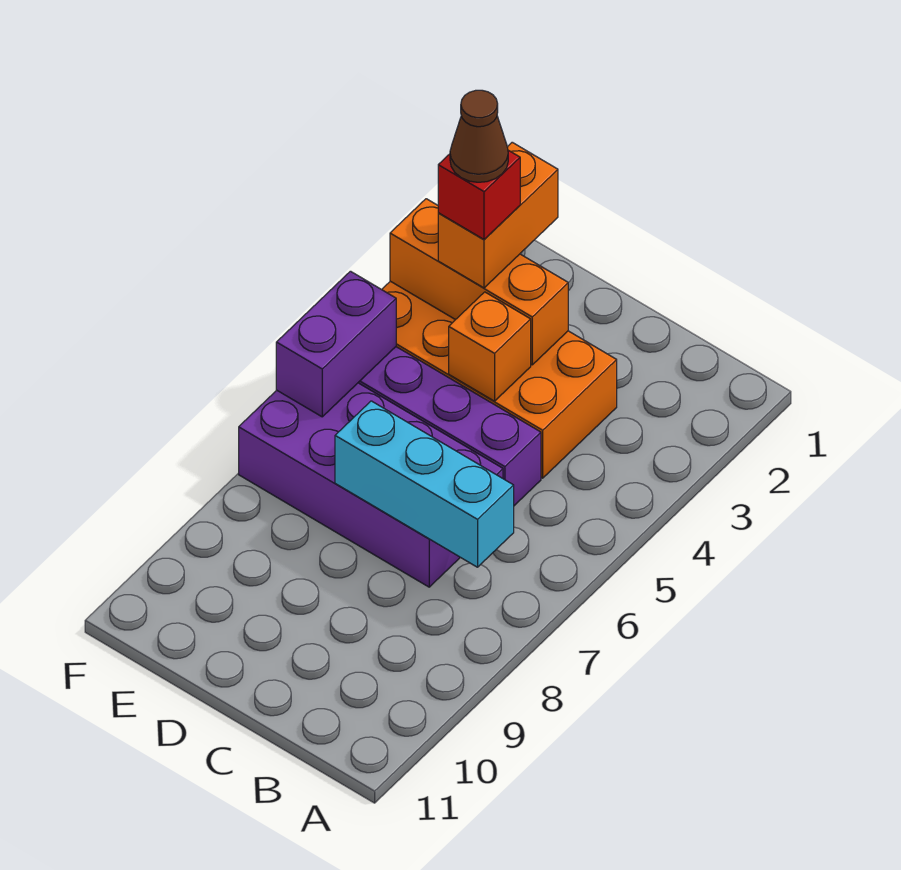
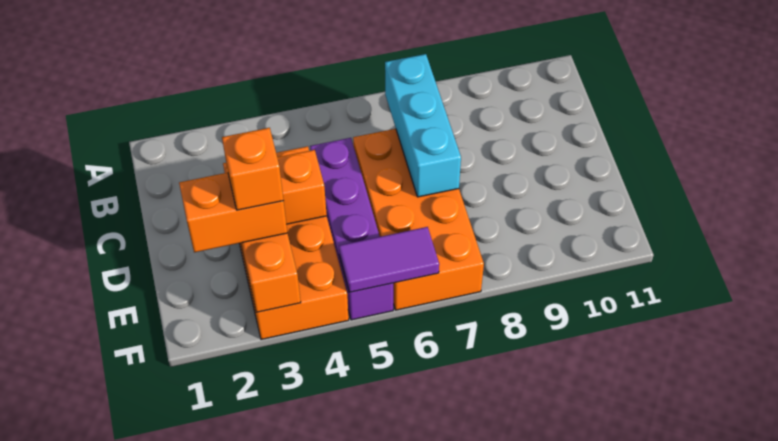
purple 2x4 brick [239,383,503,587] -> orange 2x4 brick [353,129,484,310]
red 1x1 brick [438,150,520,239] -> orange 1x1 brick [222,128,284,210]
brown 1x1 cone [450,90,508,182] -> none
purple 1x2 brick [276,271,396,417] -> purple 1x2 tile [339,227,439,292]

